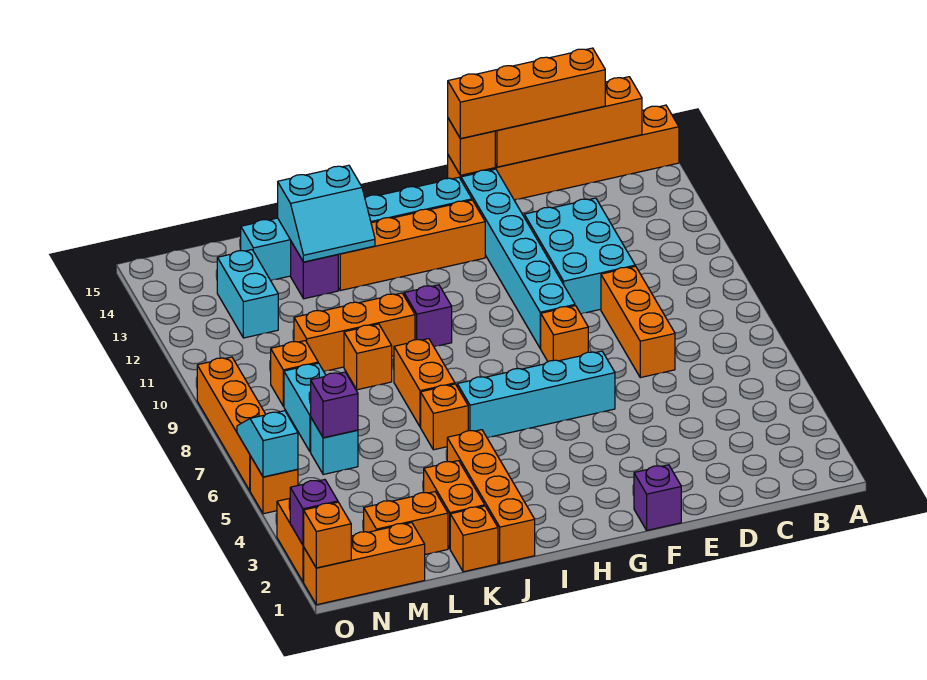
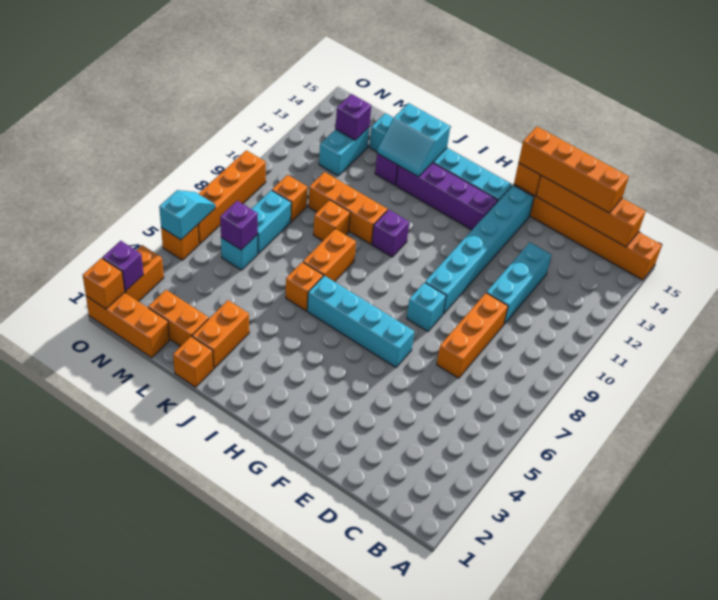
cyan 2x3 brick [524,198,635,314] -> cyan 1x3 brick [486,242,552,324]
purple 1x1 brick [634,465,681,530] -> purple 1x1 brick moved to [336,94,371,140]
orange 1x1 brick [540,306,588,362] -> cyan 1x1 brick [407,283,446,331]
orange 1x4 brick [338,200,485,290] -> purple 1x4 brick [396,163,498,230]
orange 1x4 brick [447,430,535,563] -> none

